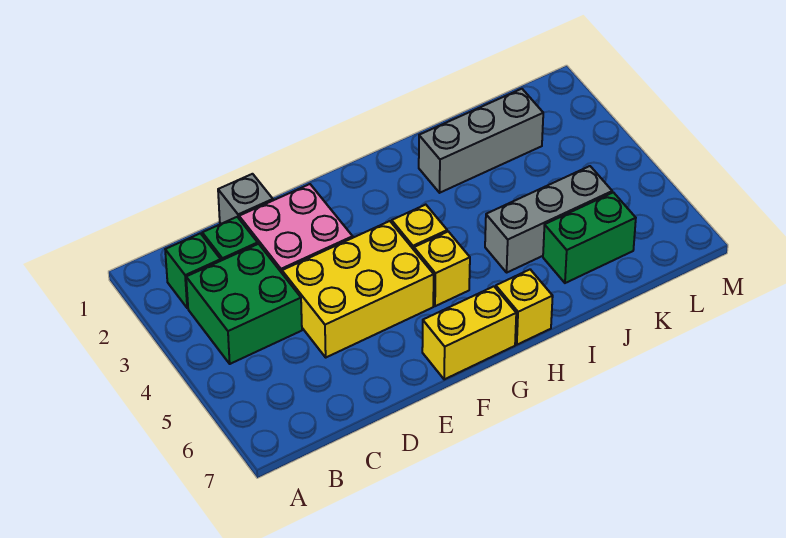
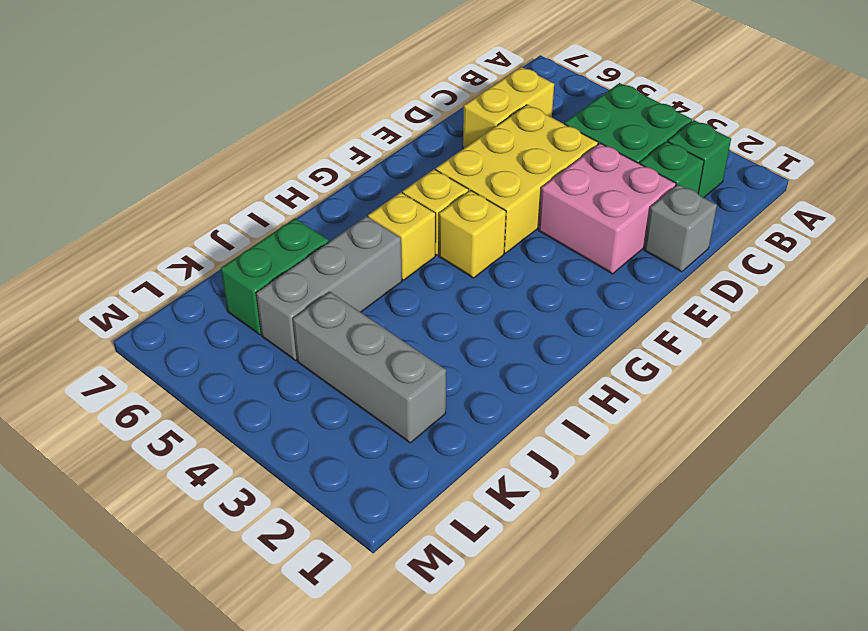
yellow 1x2 brick [422,286,516,380] -> yellow 1x2 brick moved to [463,67,554,149]
yellow 1x1 brick [496,270,553,345] -> yellow 1x1 brick moved to [368,192,436,280]
grey 1x3 brick [419,89,543,193] -> grey 1x3 brick turned to [293,292,446,443]

